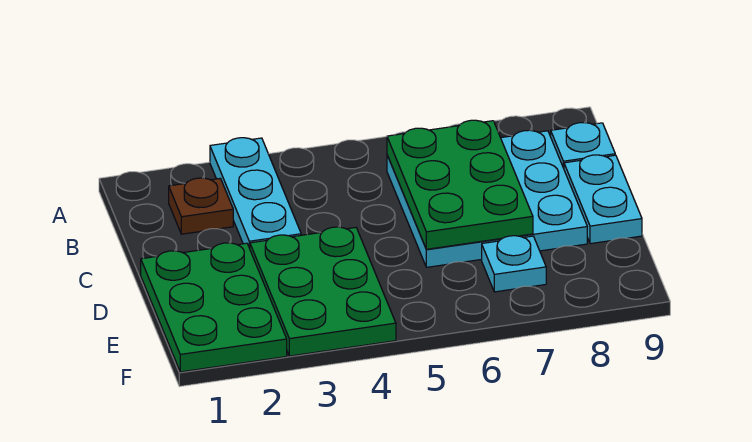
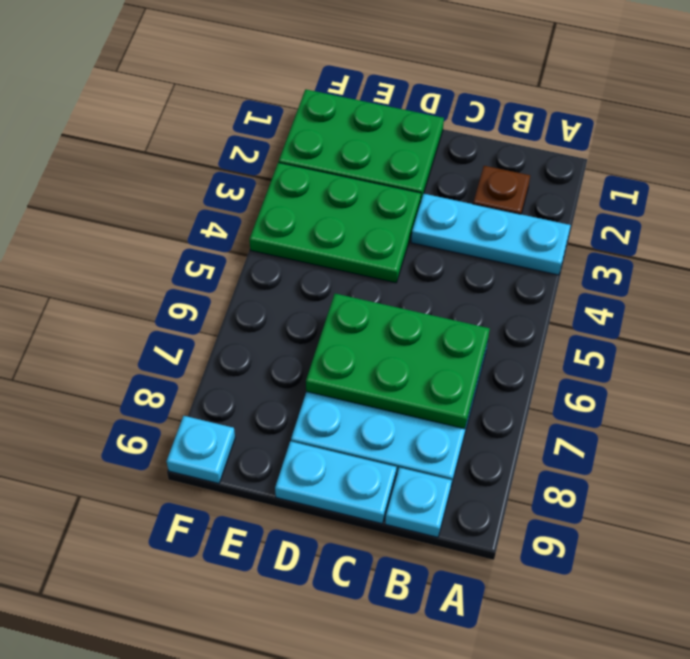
cyan 1x1 plate [482,236,546,292] -> cyan 1x1 plate moved to [167,416,235,483]

